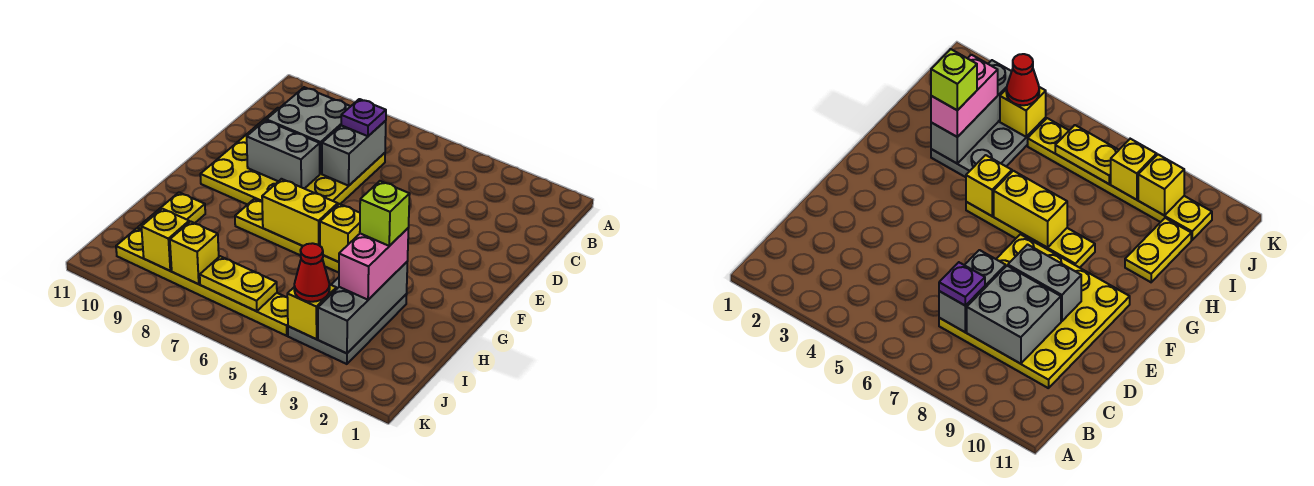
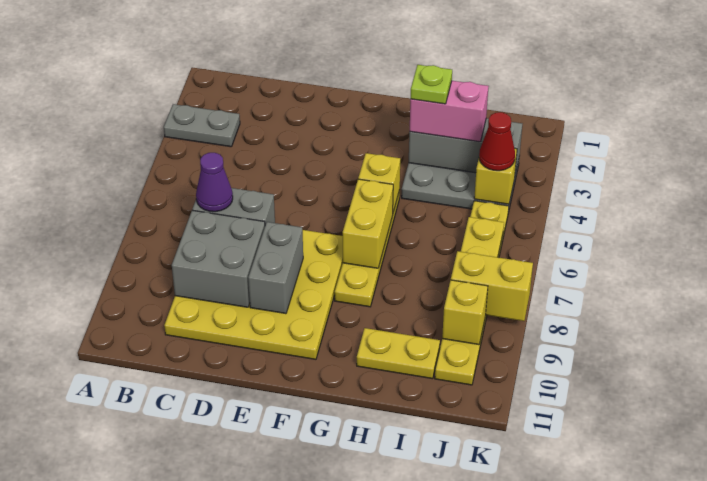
none -> grey 1x2 plate [164,104,240,147]
purple 1x1 plate [341,99,386,136] -> purple 1x1 cone [196,153,233,212]
lime 1x1 brick [360,181,410,246] -> lime 1x1 plate [411,65,452,104]
yellow 1x1 brick [170,221,219,284] -> yellow 1x2 brick [451,251,533,321]

